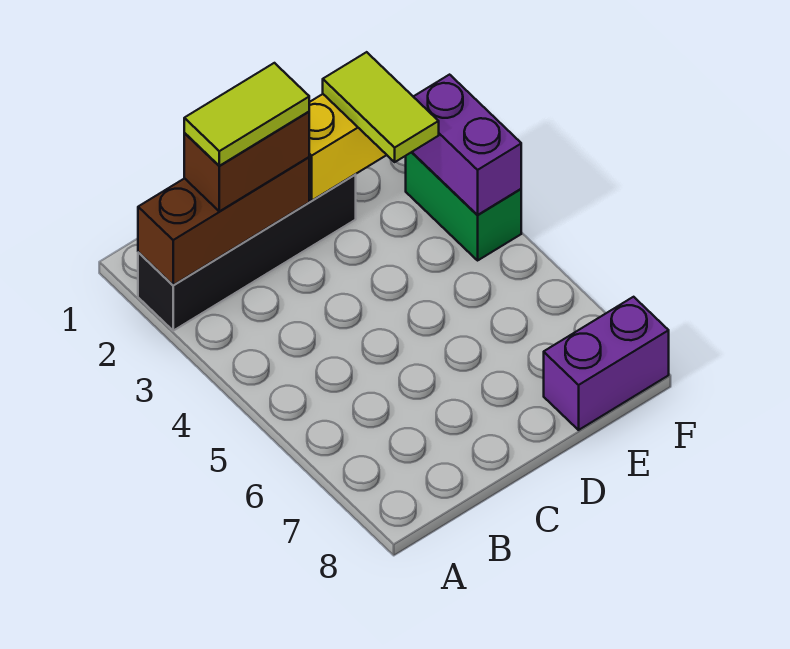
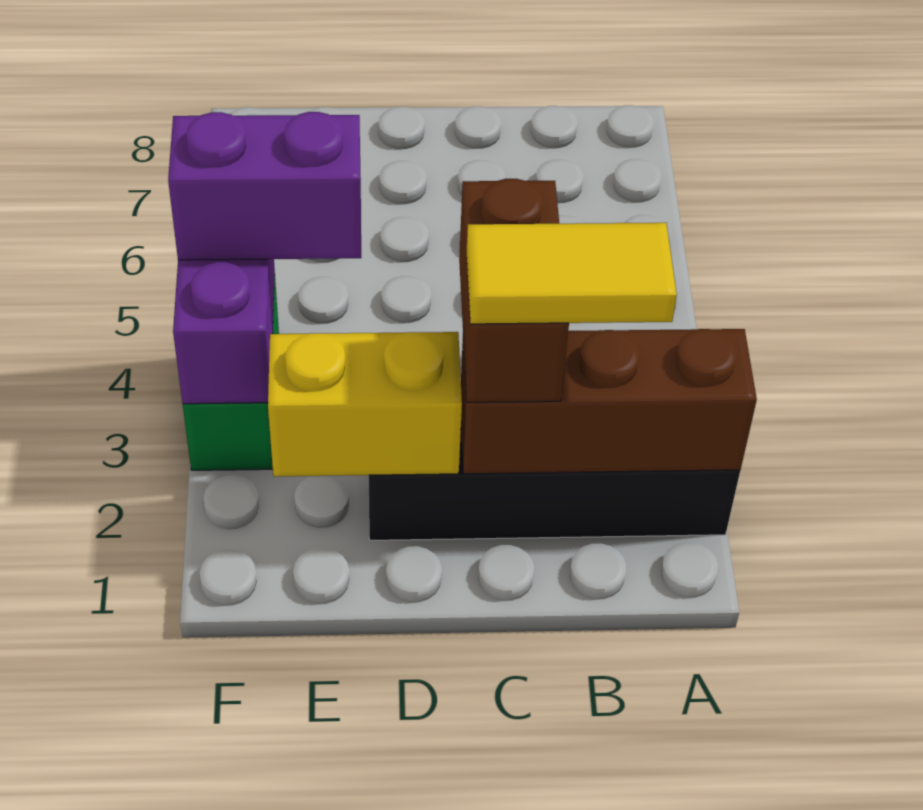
brown 1x2 brick [184,112,309,211] -> brown 1x2 brick turned to [459,179,569,402]
lime 1x2 tile [184,63,309,166] -> yellow 1x2 tile [467,223,677,324]
lime 1x2 tile [323,52,439,162] -> none
purple 1x2 brick [544,297,669,430] -> purple 1x2 brick moved to [168,112,361,260]

